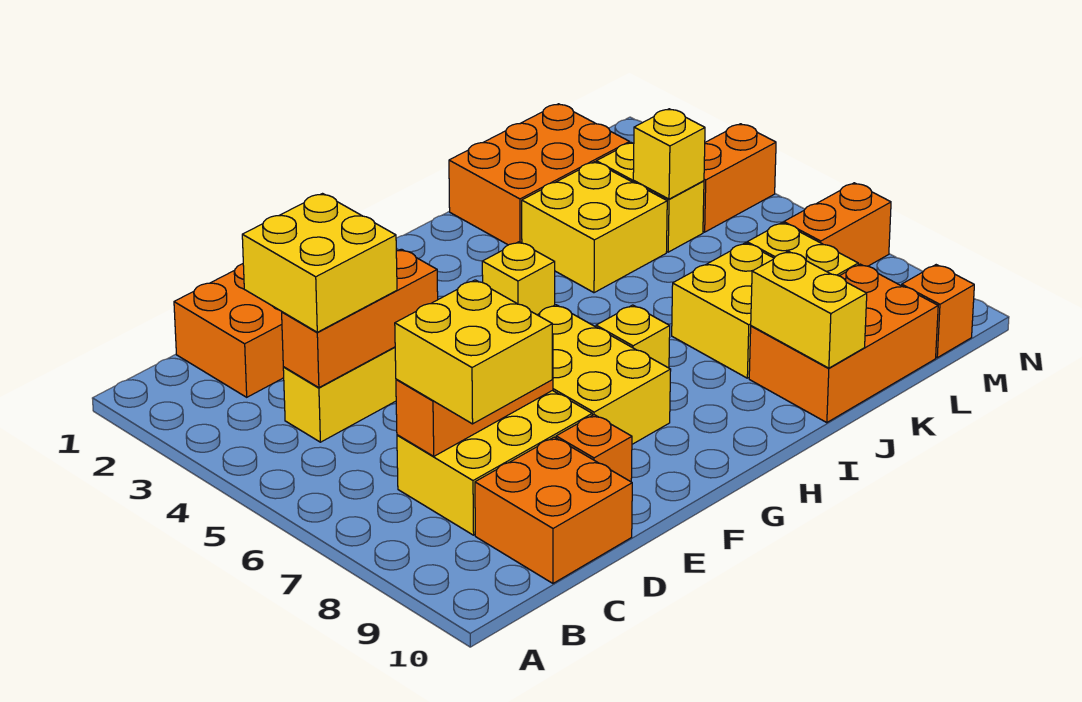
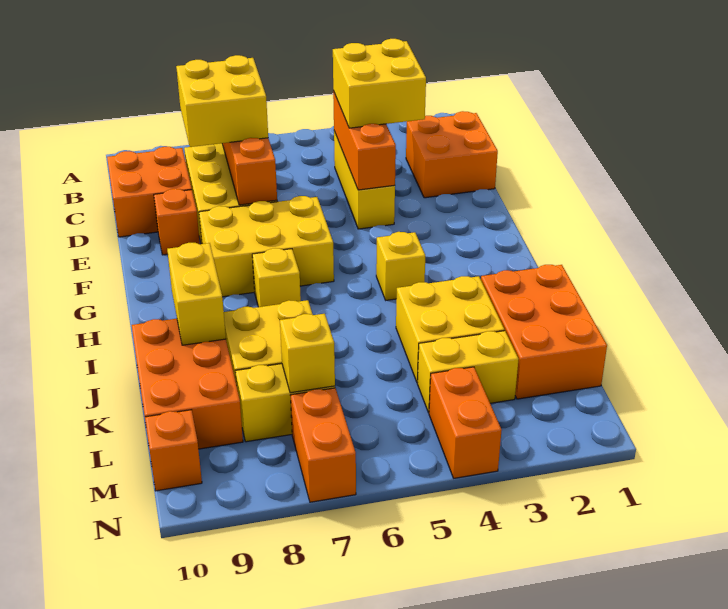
yellow 1x2 brick [751,251,867,368] -> yellow 1x2 brick turned to [167,243,226,345]
yellow 1x1 brick [633,109,705,199] -> yellow 1x1 brick moved to [280,314,335,393]

